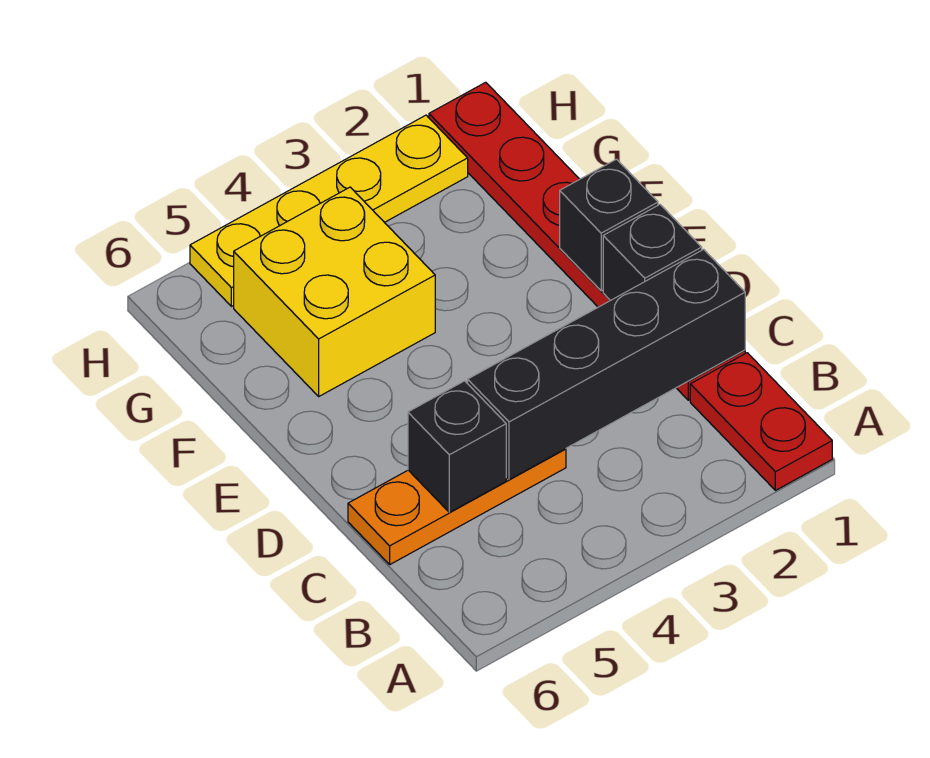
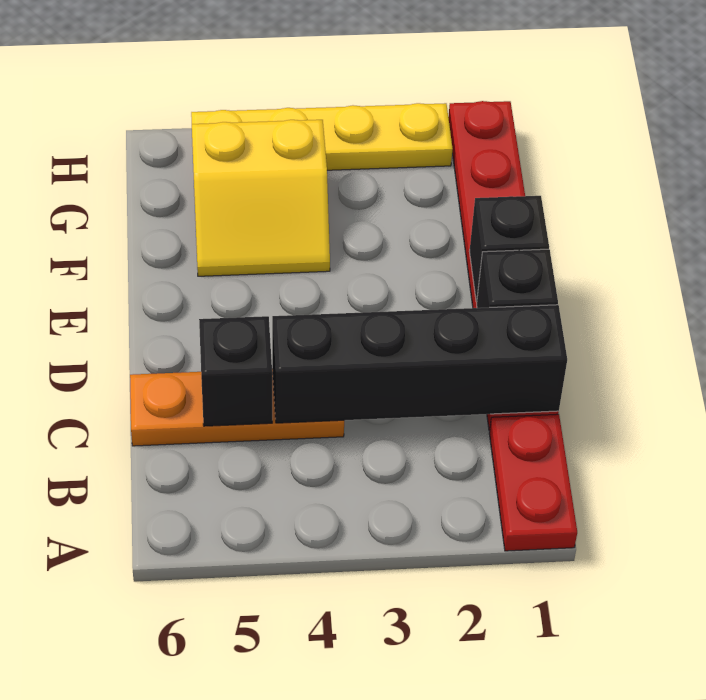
yellow 2x2 brick [234,187,435,396] -> yellow 2x2 slope [192,120,330,276]

